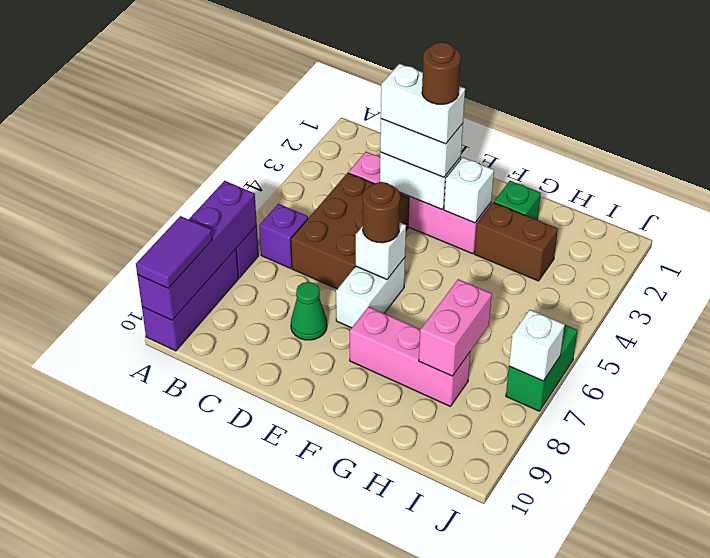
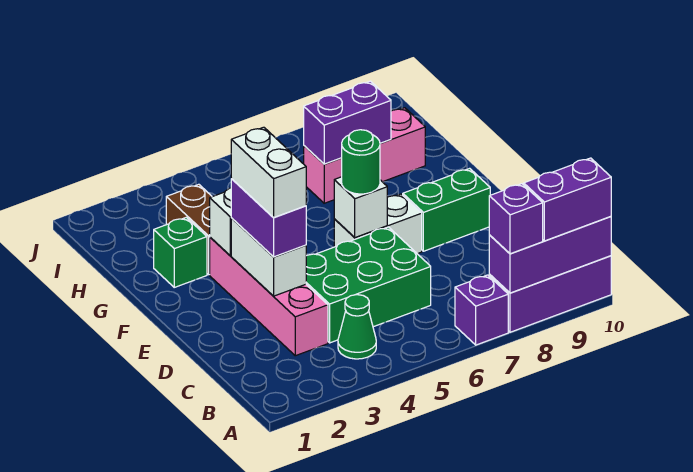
purple 1x4 brick [137,181,257,320] -> purple 1x3 brick [489,216,611,293]
purple 1x2 tile [136,216,212,288] -> purple 1x2 brick [524,158,611,241]
purple 1x1 brick [259,204,308,268] -> purple 1x1 brick moved to [489,184,543,254]
brown 2x3 brick [291,173,409,289] -> green 2x3 brick [306,227,431,343]
white 1x2 brick [380,119,463,177] -> purple 1x2 brick [231,179,306,257]
green 1x1 cone [291,282,327,340] -> green 1x1 cone moved to [338,295,376,359]
brown 1x1 round brick [422,42,461,104] -> none
brown 1x1 round brick [363,182,400,243] -> green 1x1 round brick [342,130,380,194]
pink 1x3 brick [350,307,470,406] -> pink 1x3 brick turned to [304,108,425,203]
pink 1x2 brick [419,279,492,376] -> purple 1x2 brick [304,81,391,164]
green 1x2 brick [506,325,577,411] -> green 1x2 brick moved to [403,168,490,251]
white 1x1 brick [509,310,565,381] -> none

